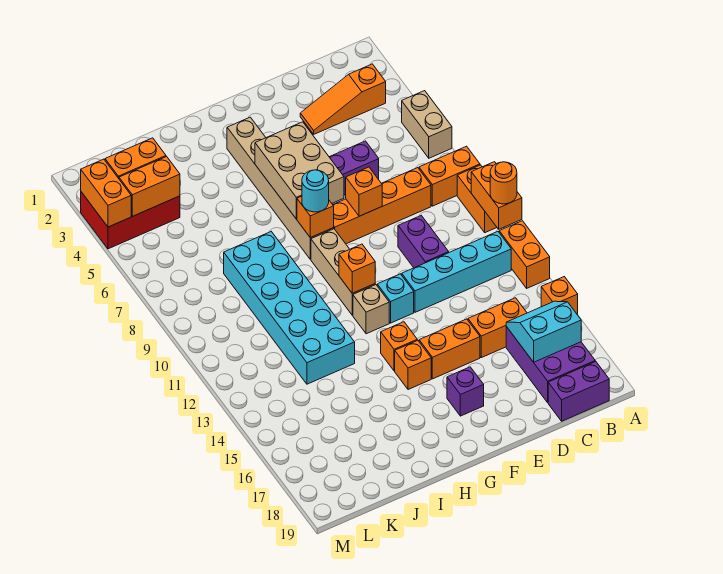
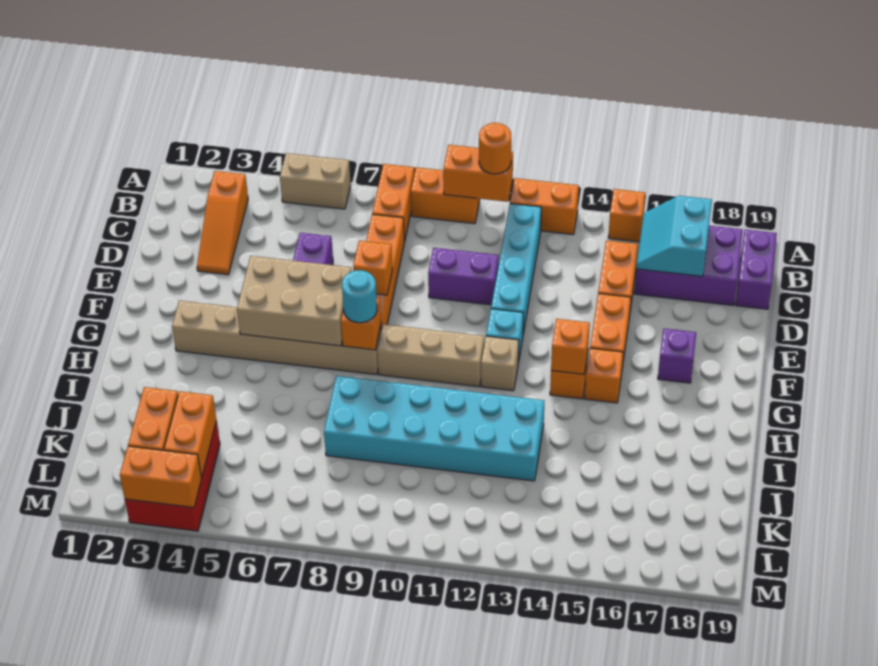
orange 1x1 brick [339,244,375,293] -> orange 1x1 brick moved to [551,319,590,374]

